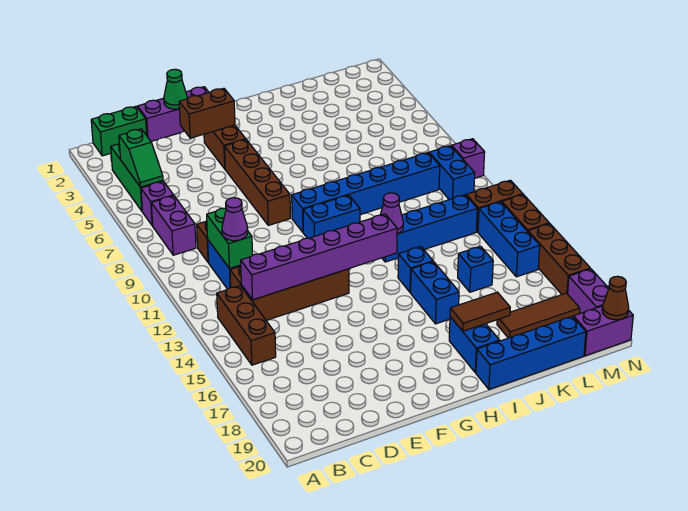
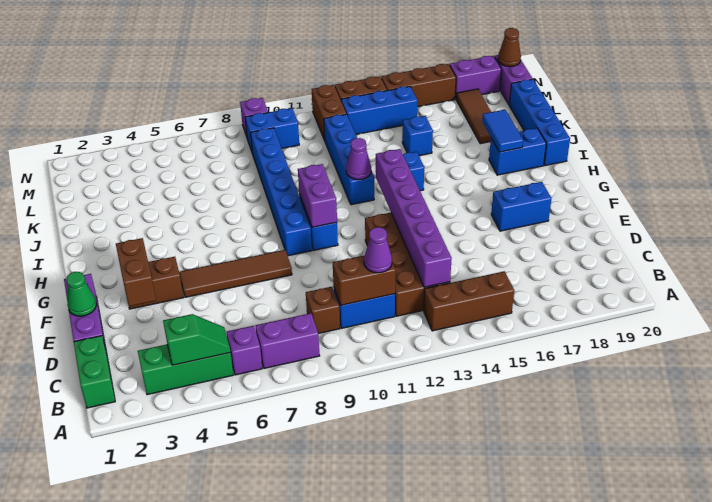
green 1x2 brick [207,208,253,269] -> brown 1x2 brick [333,256,396,305]
brown 1x4 brick [224,140,290,225] -> brown 1x4 tile [179,250,292,297]
none -> purple 1x2 brick [298,164,337,227]
blue 1x2 brick [411,262,459,324] -> blue 1x2 brick moved to [491,182,552,231]
brown 1x2 tile [450,292,510,331] -> blue 1x2 tile [482,110,523,152]

